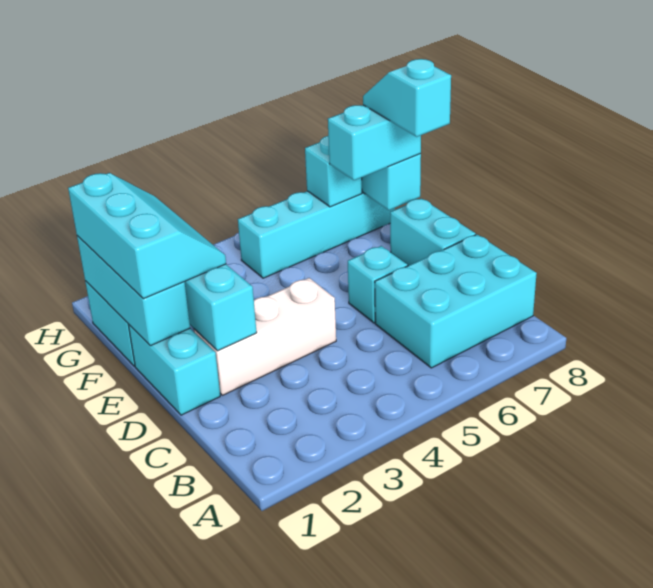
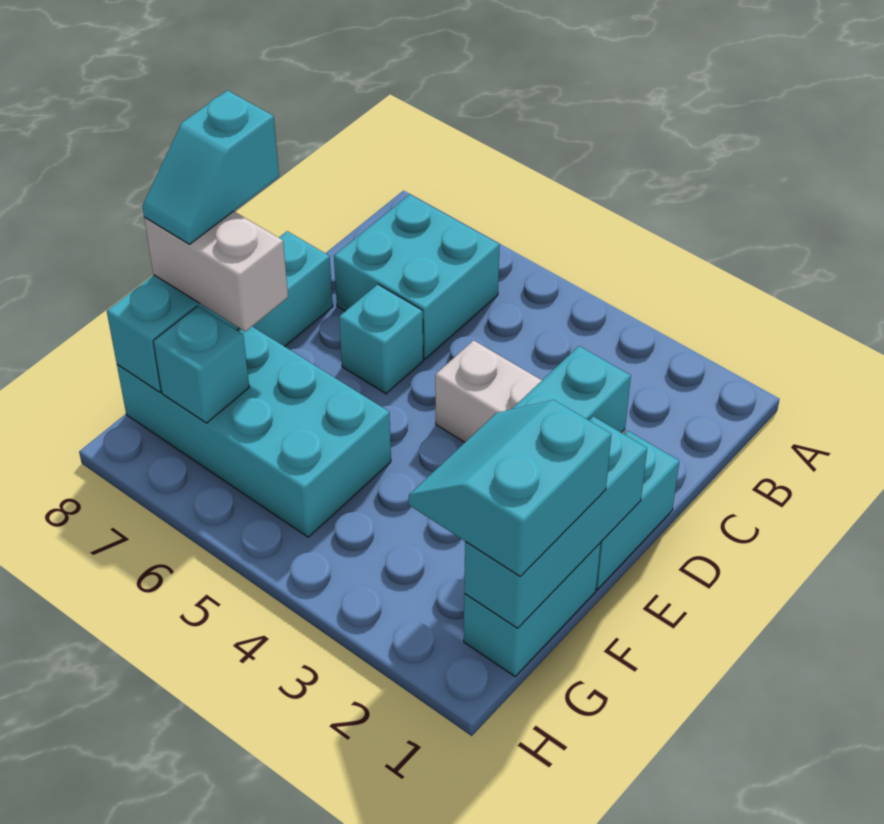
cyan 2x3 brick [375,235,537,368] -> cyan 2x2 brick [334,194,500,359]
cyan 2x3 slope [68,173,226,299] -> cyan 2x2 slope [409,400,611,577]
cyan 1x2 brick [328,105,421,180] -> white 1x2 brick [144,211,288,332]
cyan 1x4 brick [238,191,395,278] -> cyan 2x4 brick [117,327,391,537]

